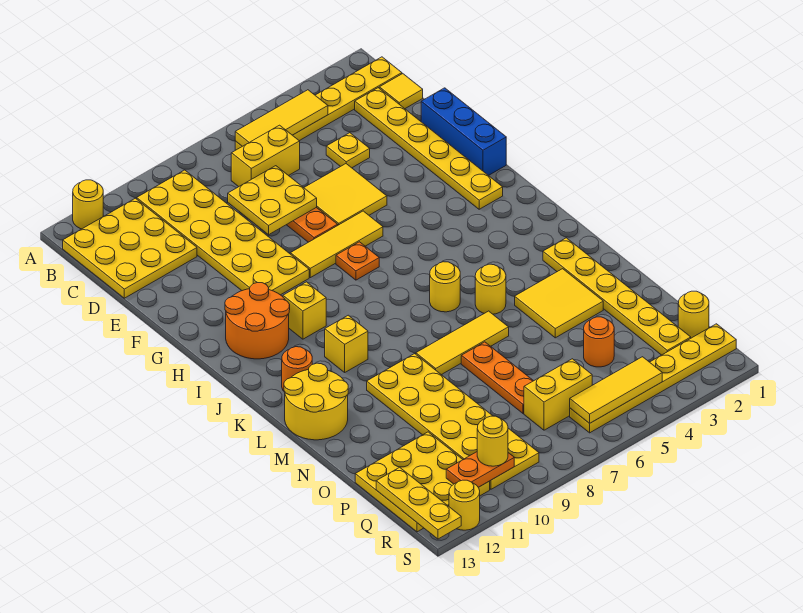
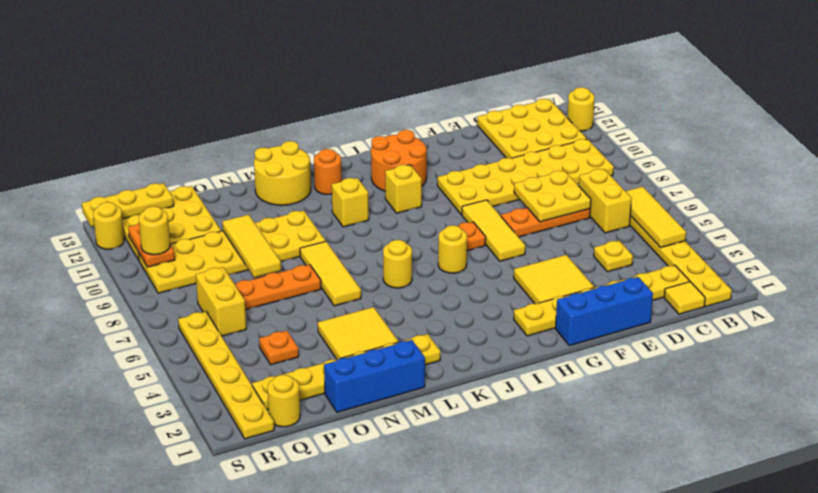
yellow 2x2 tile [304,164,387,225] -> yellow 2x2 tile moved to [514,255,594,304]
yellow 1x1 round brick [475,264,506,314] -> yellow 1x1 round brick moved to [438,225,467,273]
none -> blue 1x3 brick [324,340,425,412]
orange 1x1 round brick [584,317,614,367] -> orange 1x1 plate [259,331,299,365]
yellow 1x3 tile [570,357,662,423] -> yellow 1x3 tile moved to [222,215,281,278]

